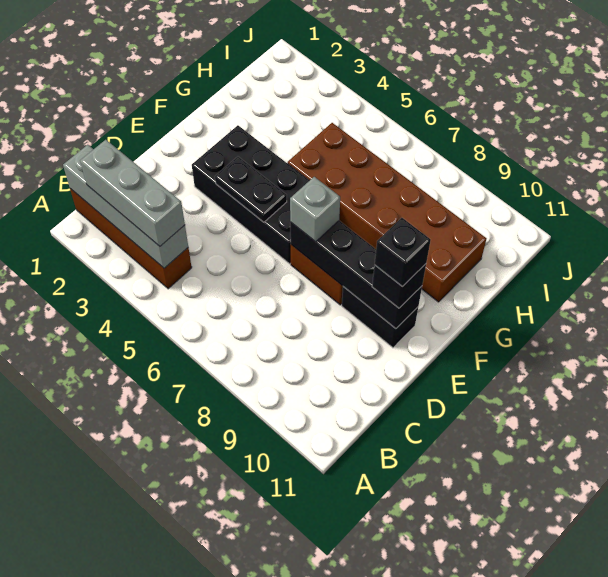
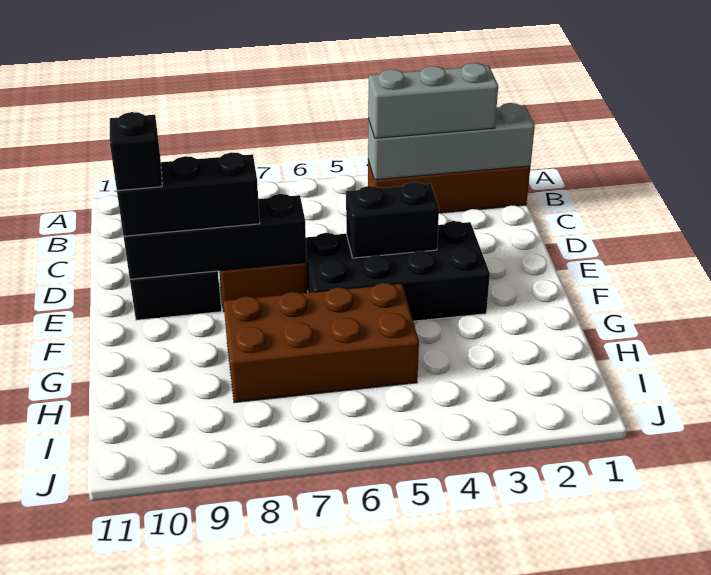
black 1x2 plate [215,157,287,222] -> black 1x2 brick [346,182,439,258]
grey 1x1 brick [290,177,340,242] -> none
black 1x1 brick [372,264,426,308] -> black 1x3 brick [117,152,260,236]
brown 2x6 brick [288,123,487,302] -> brown 2x4 brick [223,283,419,403]

